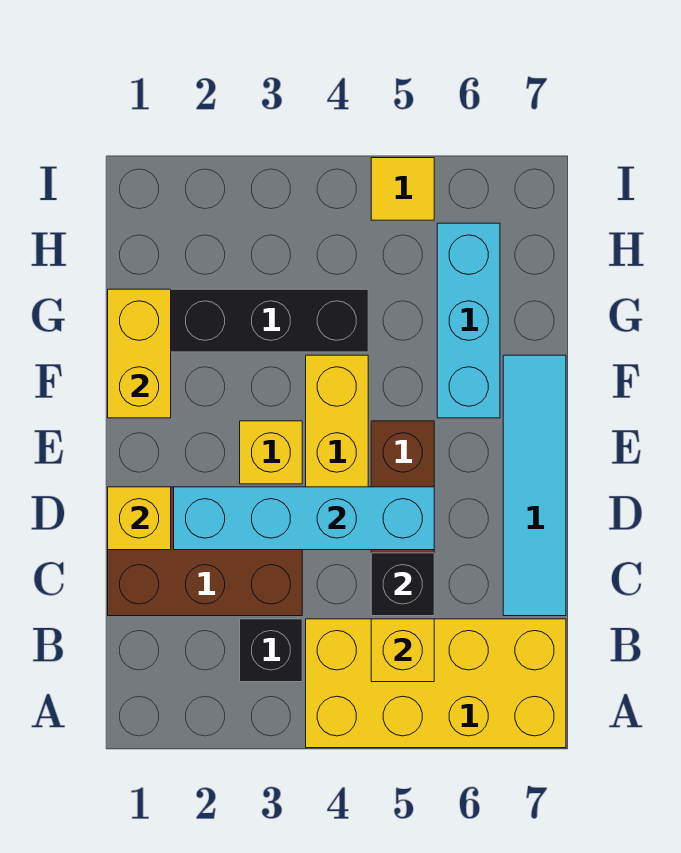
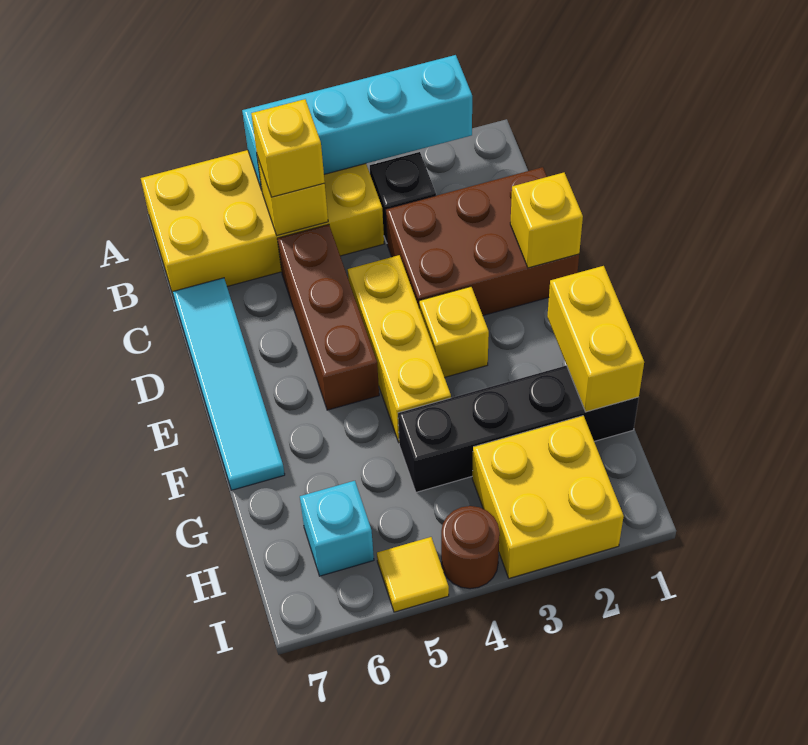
none -> yellow 1x1 brick [251,99,325,197]
black 1x1 brick [371,553,434,616] -> none
cyan 1x4 brick [174,487,434,550] -> cyan 1x4 brick moved to [242,55,472,190]
cyan 1x3 brick [437,223,500,418] -> cyan 1x1 brick [300,481,374,576]
none -> yellow 2x2 brick [472,416,624,578]
none -> brown 1x1 round brick [441,506,500,589]

